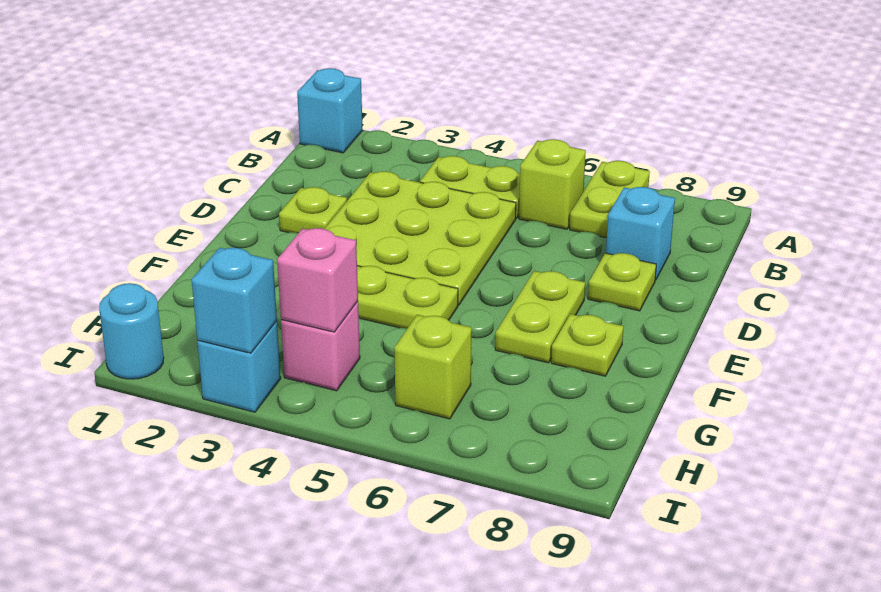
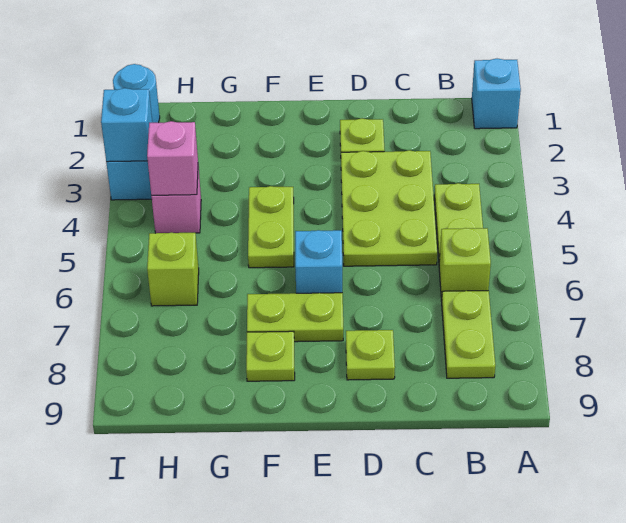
lime 1x2 plate [570,161,650,238] -> lime 1x2 plate turned to [442,291,495,378]
lime 3x3 plate [325,171,516,305] -> lime 2x3 plate [341,150,437,266]
cyan 1x1 brick [606,187,675,280] -> cyan 1x1 brick moved to [295,230,342,293]

